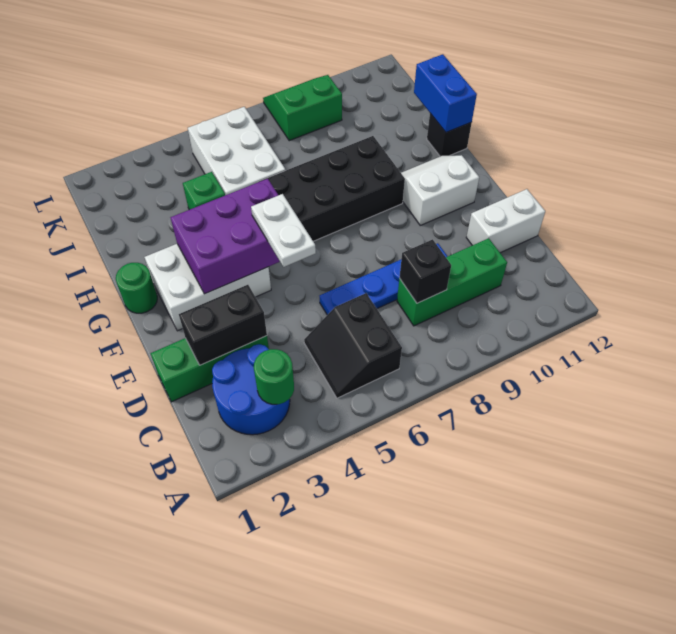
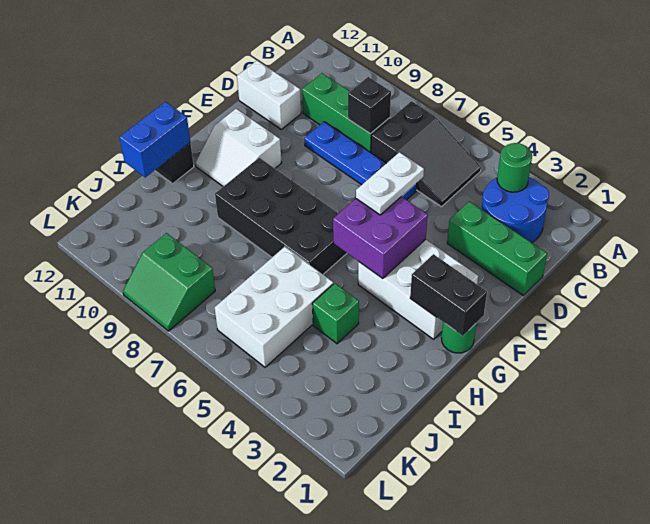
black 2x2 slope [304,293,402,398] -> black 2x3 slope [371,101,481,207]
black 1x2 brick [179,285,267,365] -> black 1x2 brick moved to [410,254,487,336]
purple 2x3 brick [170,179,280,294] -> purple 2x2 brick [333,197,428,279]

